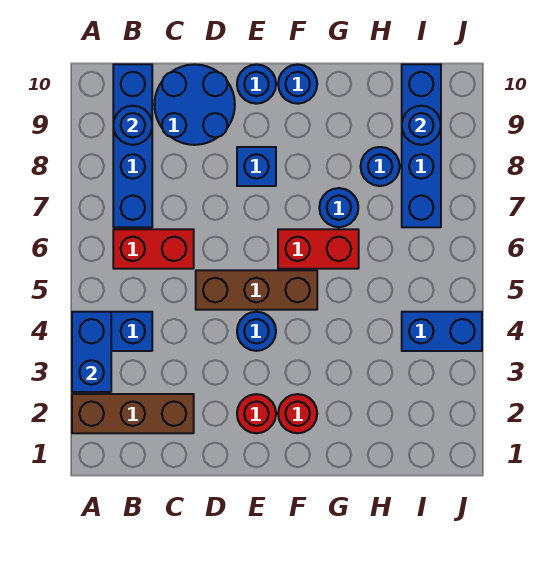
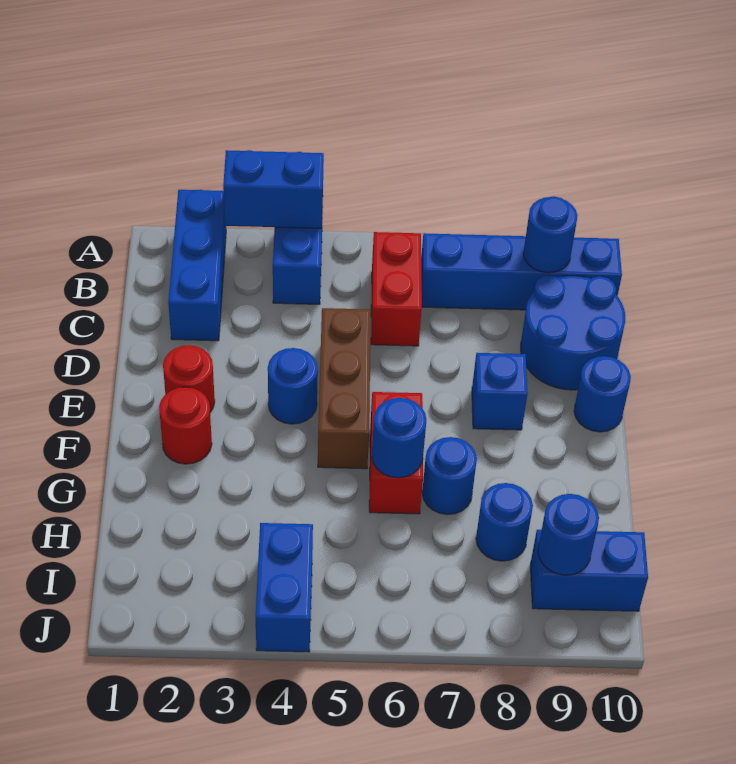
brown 1x3 brick [72,394,194,433] -> blue 1x3 brick [168,190,226,341]
blue 1x1 round brick [278,64,317,104] -> blue 1x1 round brick moved to [372,398,426,478]
blue 1x4 brick [402,64,441,227] -> blue 1x2 brick [530,530,648,611]

